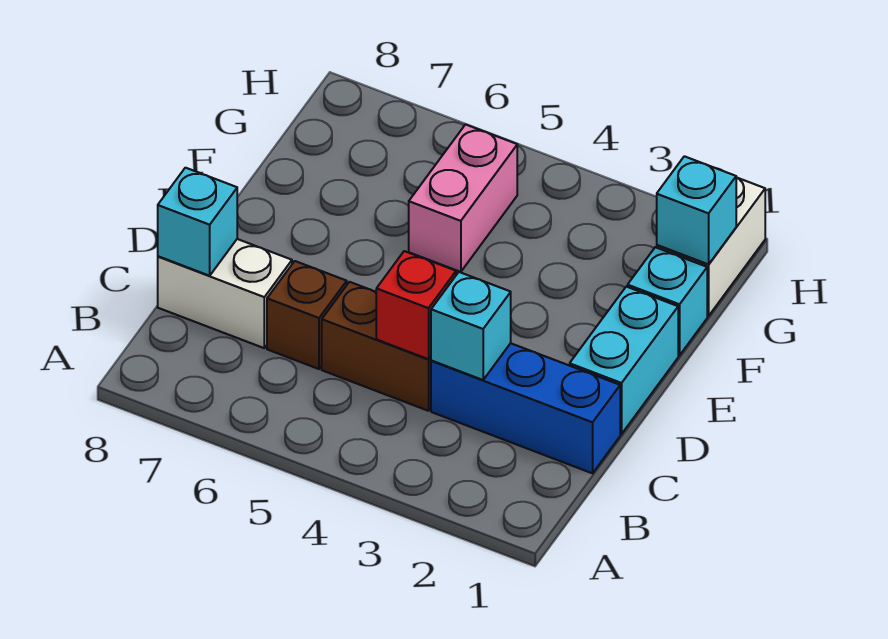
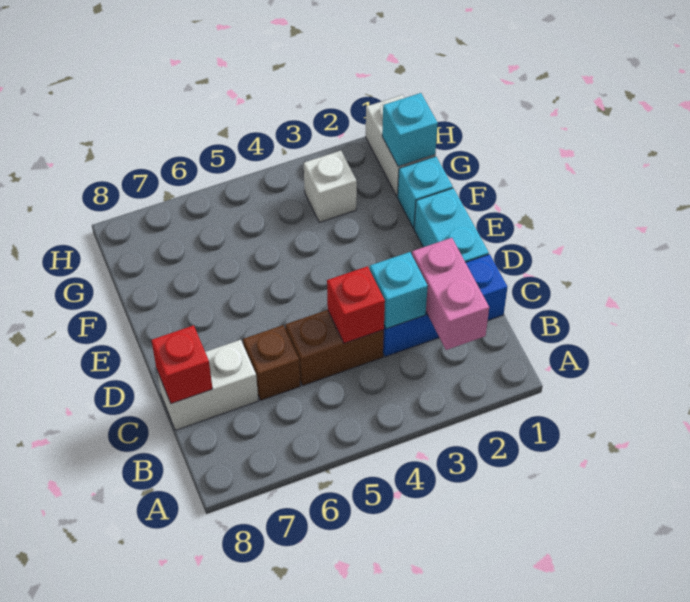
cyan 1x1 brick [158,168,237,276] -> red 1x1 brick [151,325,213,404]
pink 1x2 brick [409,125,517,272] -> pink 1x2 brick moved to [412,238,489,350]
none -> white 1x1 brick [304,151,357,222]

